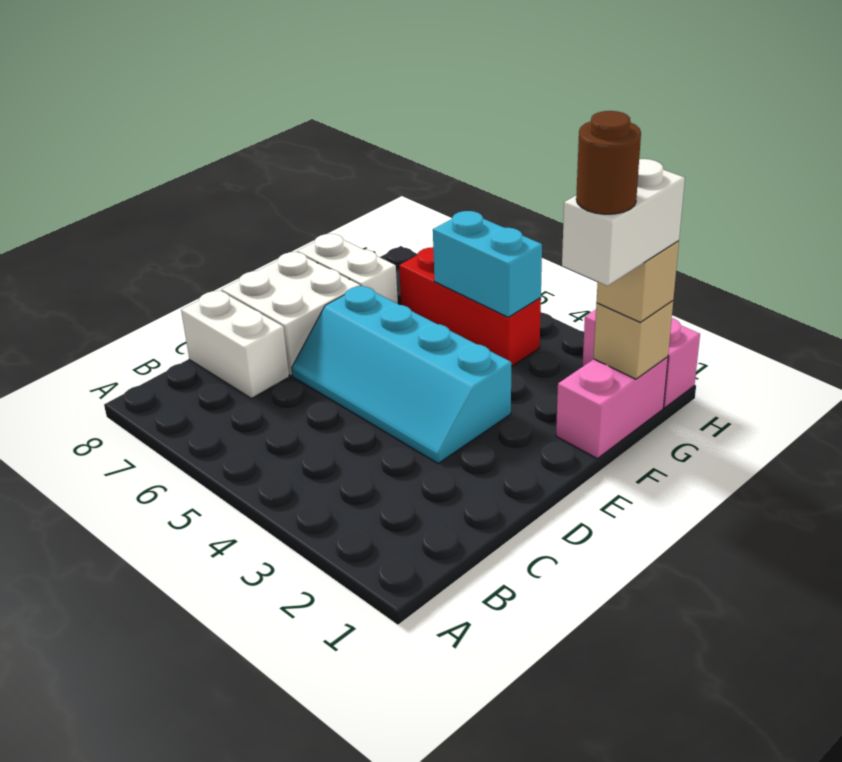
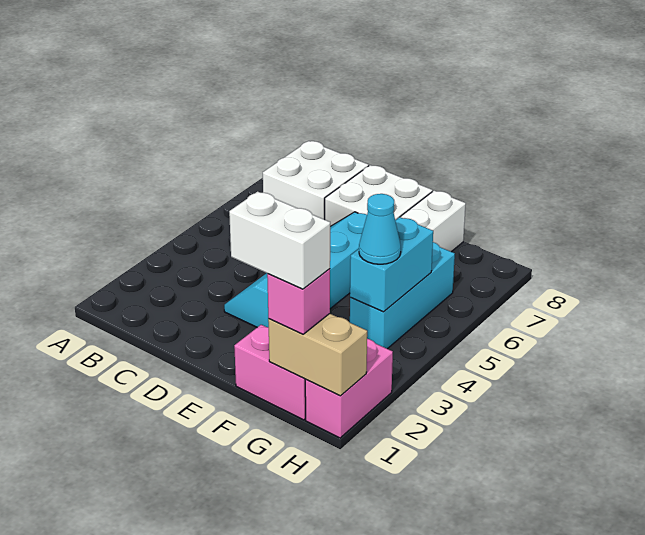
white 1x2 brick [181,290,289,399] -> white 2x2 brick [263,141,369,220]
brown 1x1 round brick [576,111,641,214] -> none
tan 1x1 brick [593,301,673,379] -> tan 1x2 brick [268,314,367,396]
tan 1x1 brick [596,241,679,322] -> pink 1x1 brick [267,269,330,334]
red 1x3 brick [399,247,541,367] -> cyan 1x3 brick [350,242,455,349]
none -> cyan 1x1 cone [359,194,401,264]

